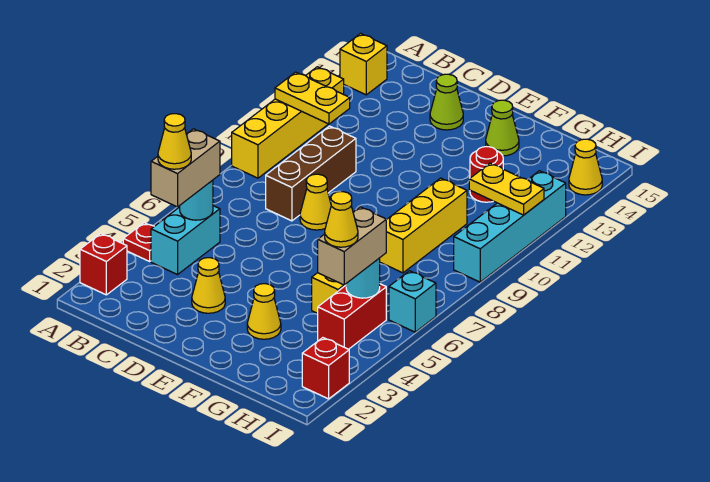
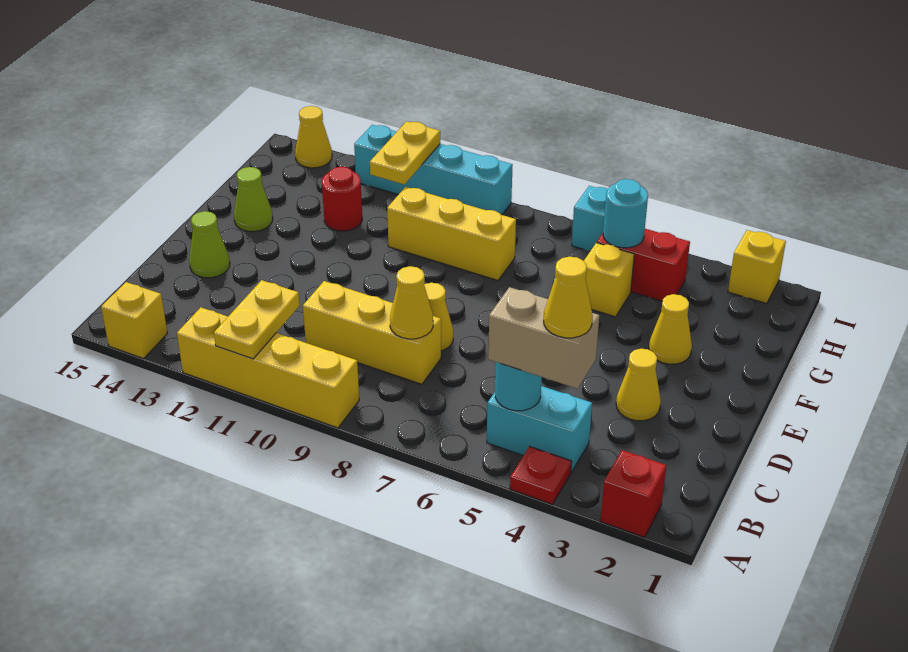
brown 1x3 brick [266,126,356,221] -> yellow 1x3 brick [303,281,441,384]
tan 1x2 brick [318,207,386,285] -> none
yellow 1x1 cone [325,192,358,247] -> yellow 1x1 cone moved to [390,266,433,339]
red 1x1 brick [302,338,349,399] -> yellow 1x1 brick [728,230,786,304]

